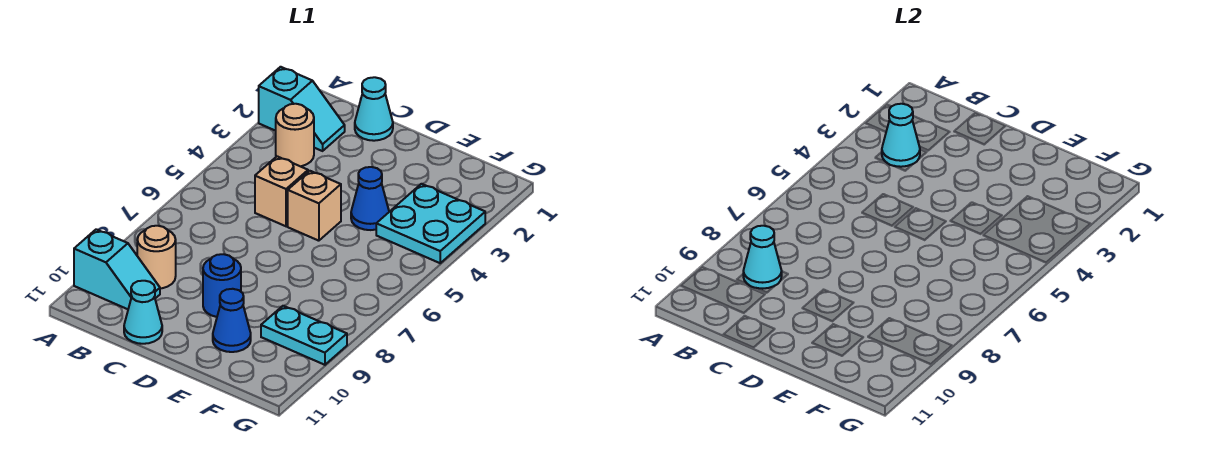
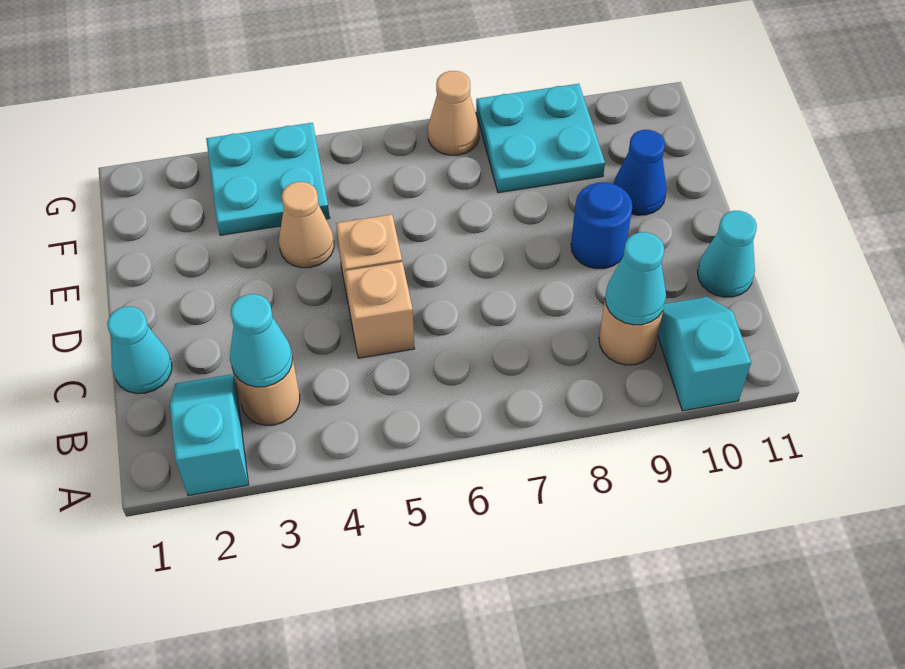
blue 1x1 cone [351,167,389,230] -> tan 1x1 cone [279,182,334,268]
cyan 1x2 plate [261,306,347,365] -> cyan 2x2 plate [476,84,605,193]
none -> tan 1x1 cone [428,71,479,155]

